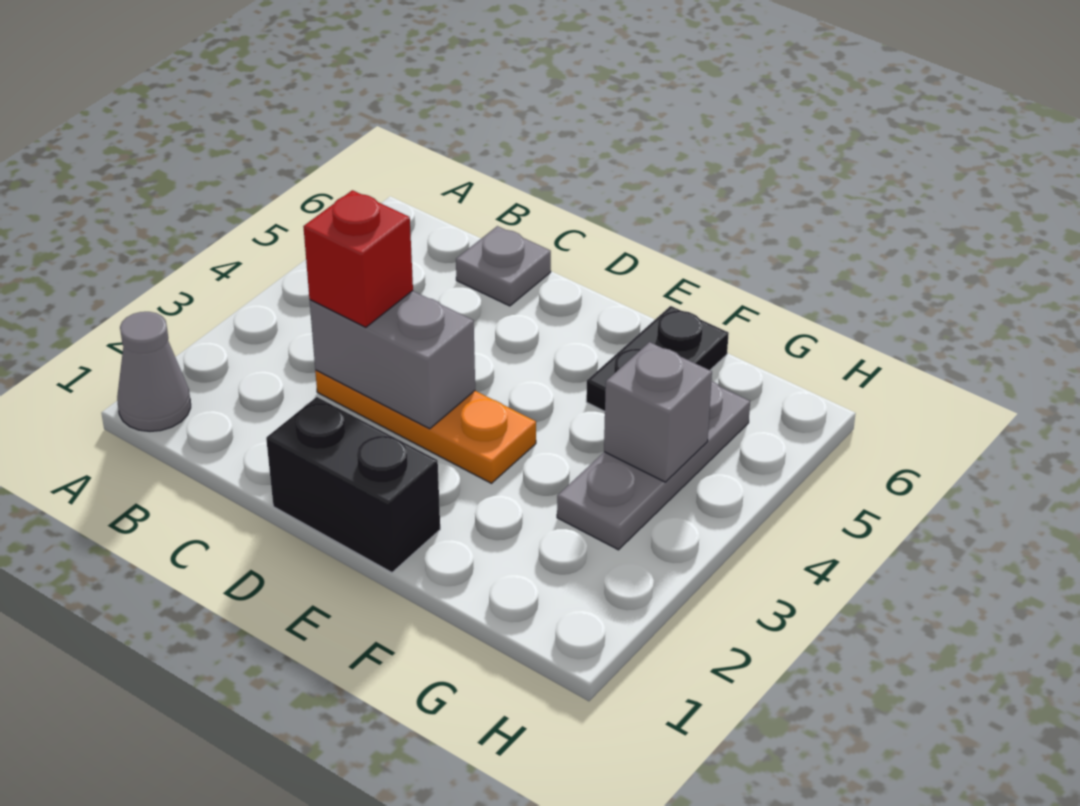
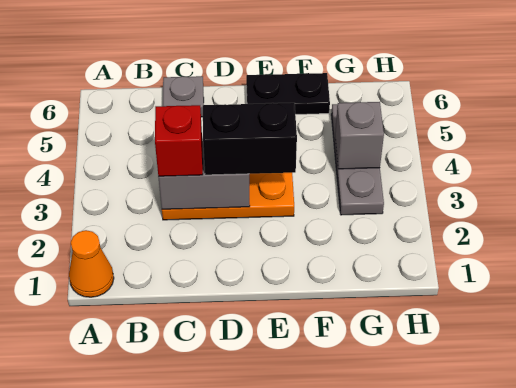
grey 1x1 cone [117,312,191,431] -> orange 1x1 cone [69,230,114,297]
black 1x2 brick [266,397,440,573] -> black 1x2 brick moved to [203,103,297,175]
black 1x2 plate [586,306,729,411] -> black 1x2 plate turned to [246,73,330,114]

